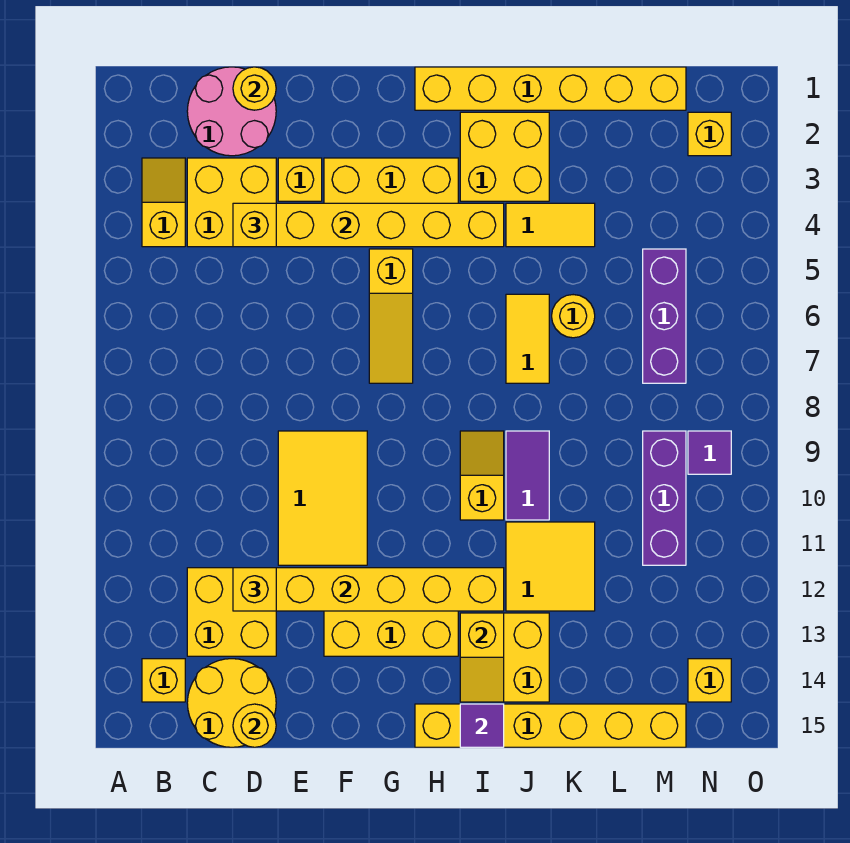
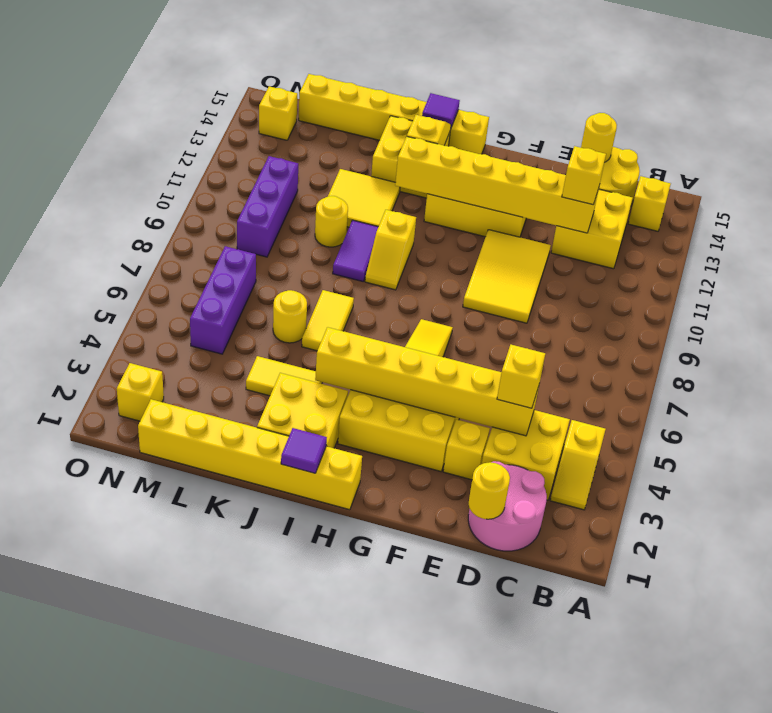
none -> yellow 1x1 round brick [315,196,348,247]
purple 1x1 tile [688,431,731,474] -> purple 1x1 tile moved to [281,428,327,473]

